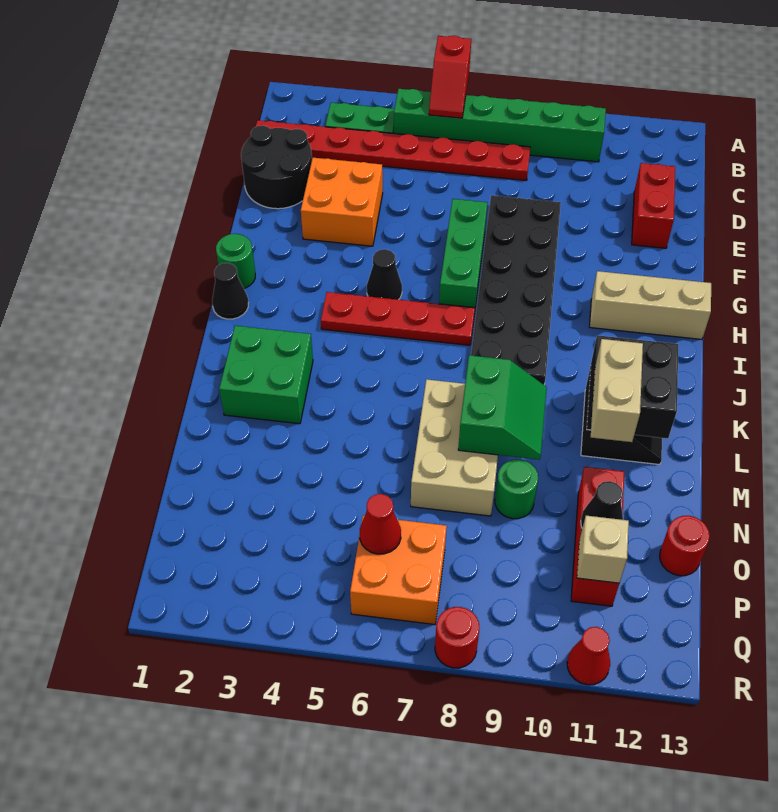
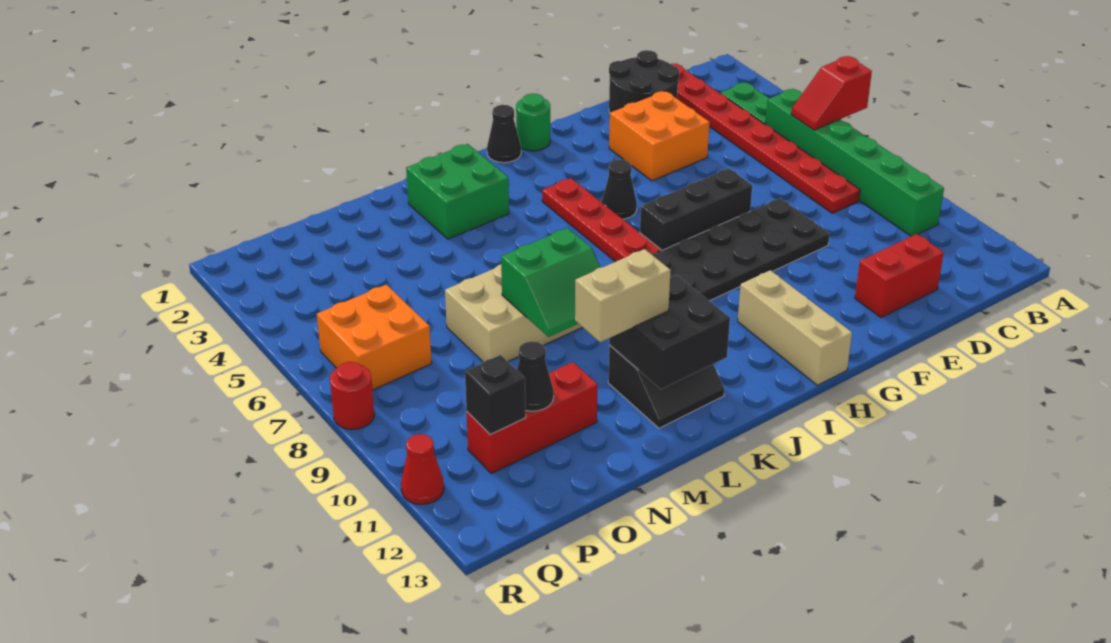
green 1x3 brick [439,199,487,308] -> black 1x3 brick [640,169,752,251]
green 1x1 round brick [495,459,538,519] -> none
red 1x1 round brick [659,516,710,576] -> none
red 1x1 cone [360,494,401,554] -> none
tan 1x1 brick [577,516,629,583] -> black 1x1 brick [465,355,526,434]

